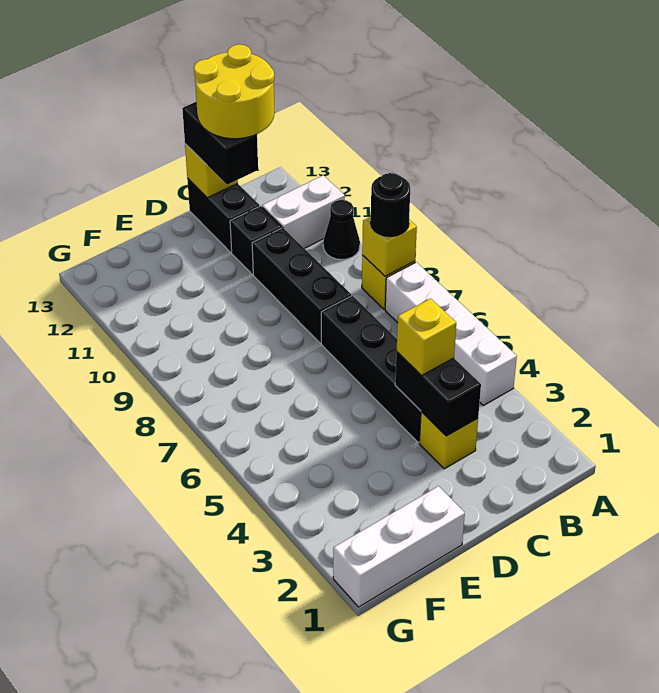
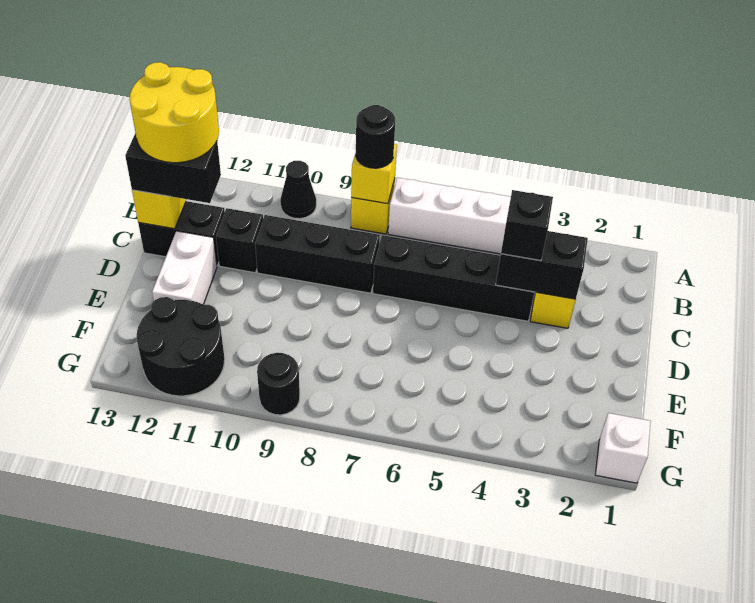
white 1x2 brick [262,175,345,248] -> white 1x2 brick moved to [152,231,217,305]
yellow 1x1 brick [397,298,456,376] -> black 1x1 brick [501,190,553,261]
white 1x3 brick [333,486,465,607] -> white 1x1 brick [595,413,651,483]
none -> black 2x2 round brick [137,297,225,396]
none -> black 1x1 round brick [257,353,300,415]

